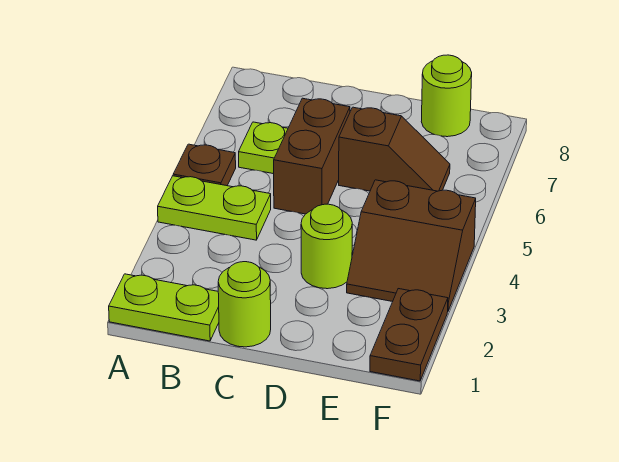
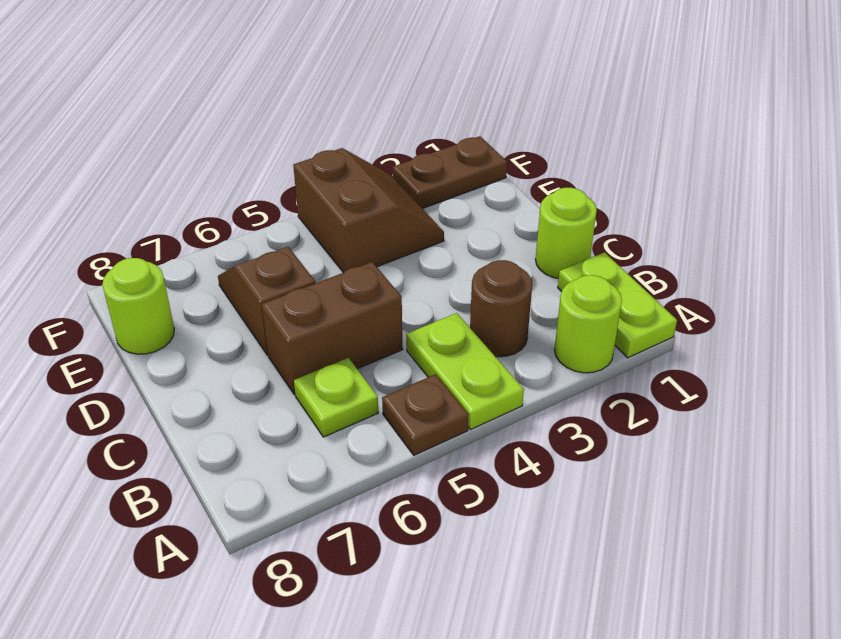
none -> brown 1x1 round brick [470,260,532,357]
lime 1x1 round brick [301,204,352,289] -> lime 1x1 round brick moved to [554,275,622,373]

